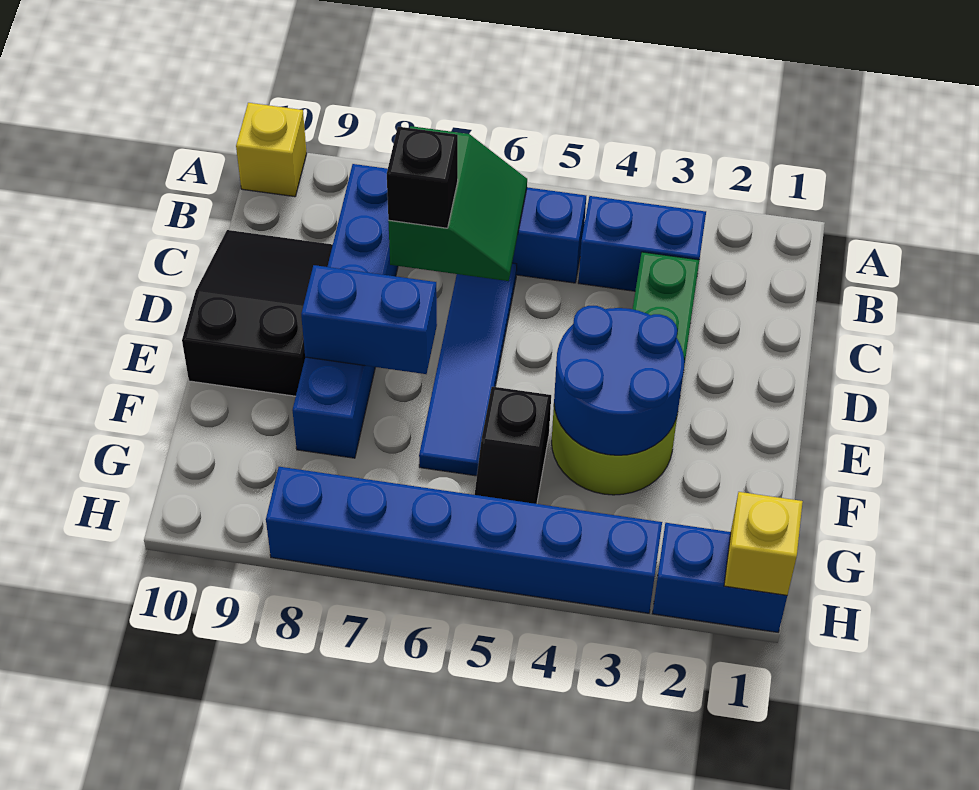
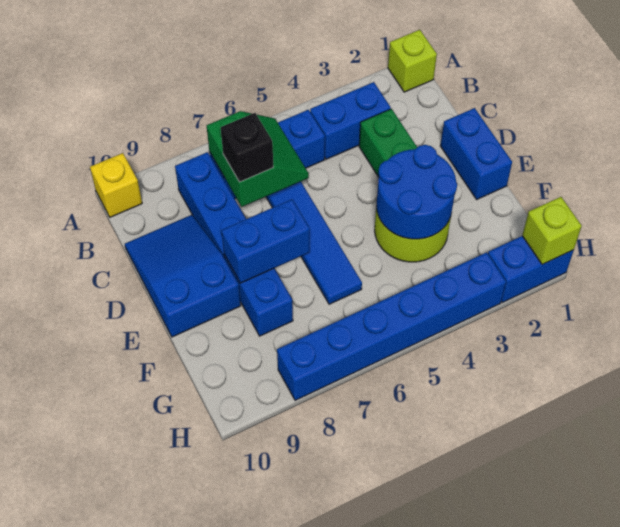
none -> lime 1x1 brick [388,30,437,92]
black 2x3 slope [182,230,333,396] -> blue 2x3 slope [125,215,241,337]
none -> blue 1x2 brick [440,108,512,199]
black 1x2 slope [475,387,551,504] -> none
yellow 1x1 brick [724,492,803,595] -> lime 1x1 brick [522,197,582,264]

